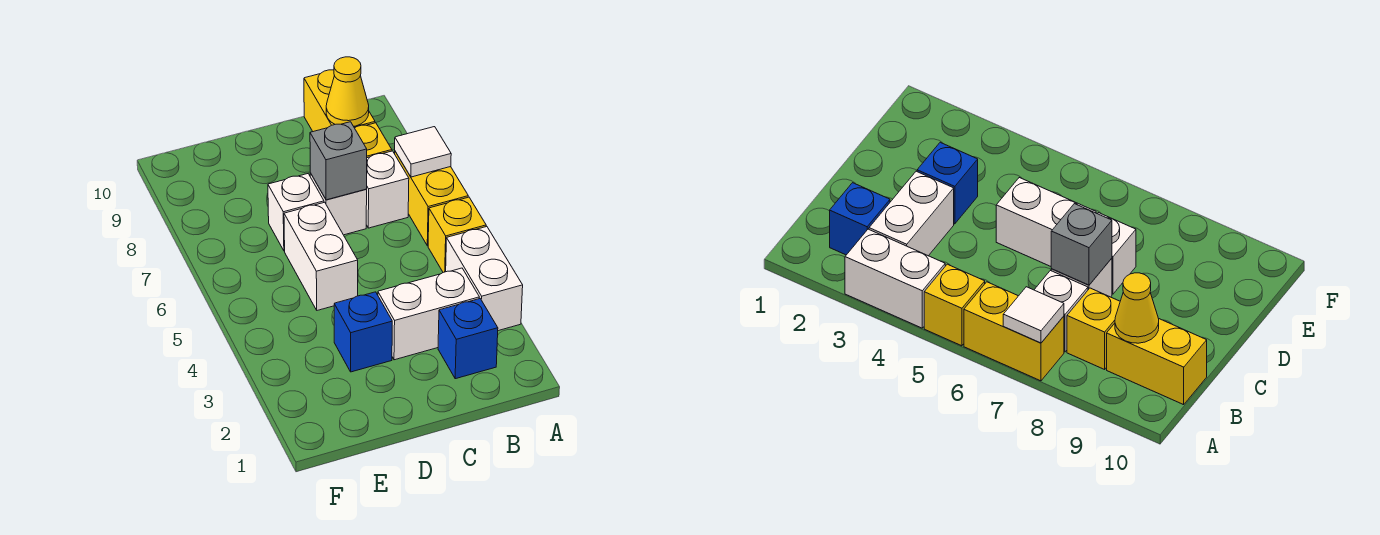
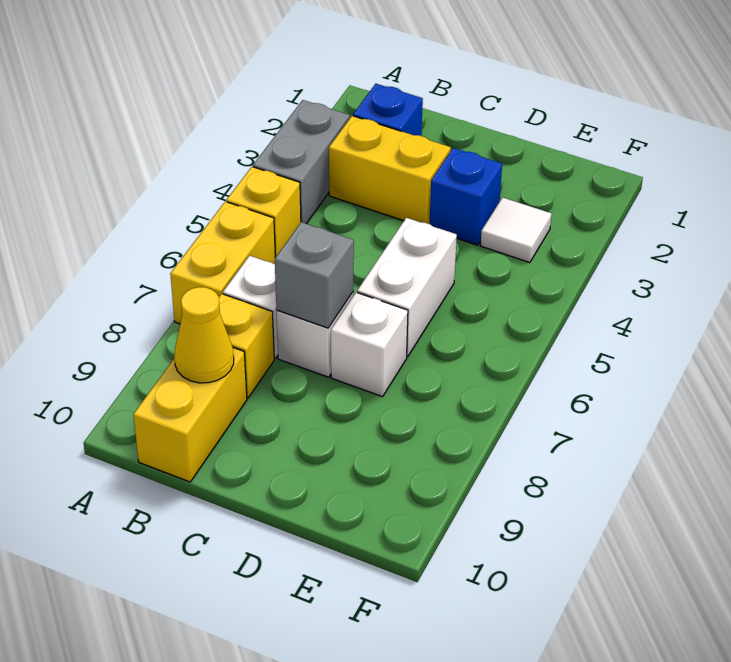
white 1x2 brick [446,227,523,331] -> grey 1x2 brick [253,100,350,224]
white 1x1 tile [395,127,451,177] -> white 1x1 tile moved to [481,197,552,263]
white 1x2 brick [378,268,479,360] -> yellow 1x2 brick [329,116,451,224]

